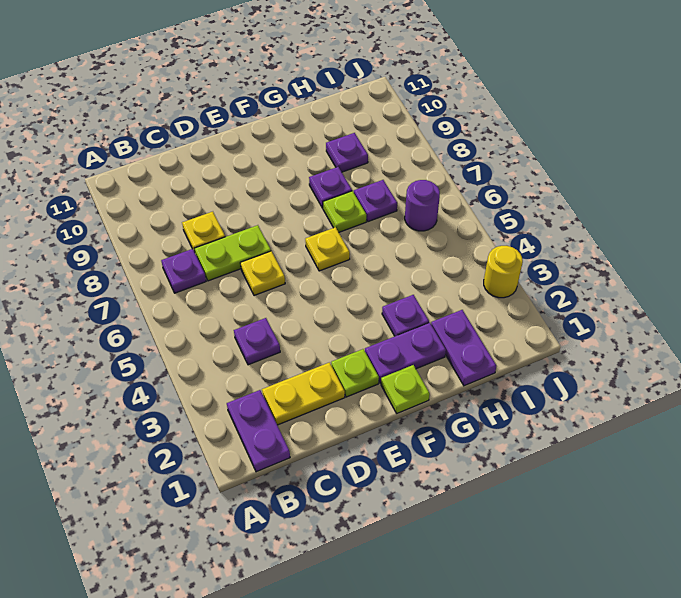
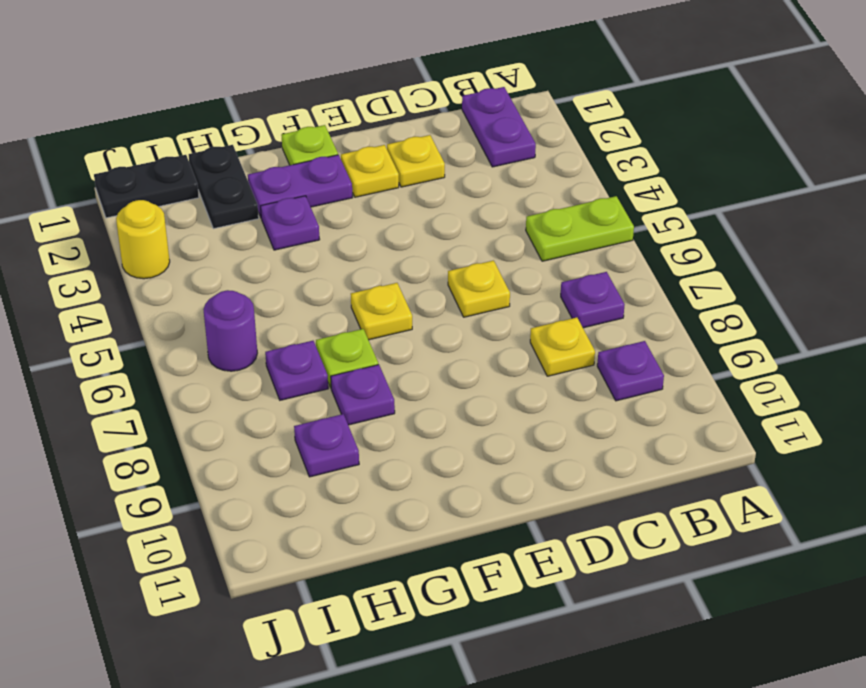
yellow 1x2 plate [262,362,345,425] -> yellow 1x1 plate [387,135,445,187]
purple 1x1 plate [234,318,280,365] -> purple 1x1 plate moved to [597,341,664,401]
lime 1x2 plate [194,225,271,281] -> lime 1x2 plate moved to [526,196,634,261]
lime 1x1 plate [331,349,379,397] -> yellow 1x1 plate [341,145,399,197]
purple 1x2 plate [431,310,497,386] -> black 1x2 plate [189,145,259,229]
none -> black 1x2 plate [94,155,199,218]

